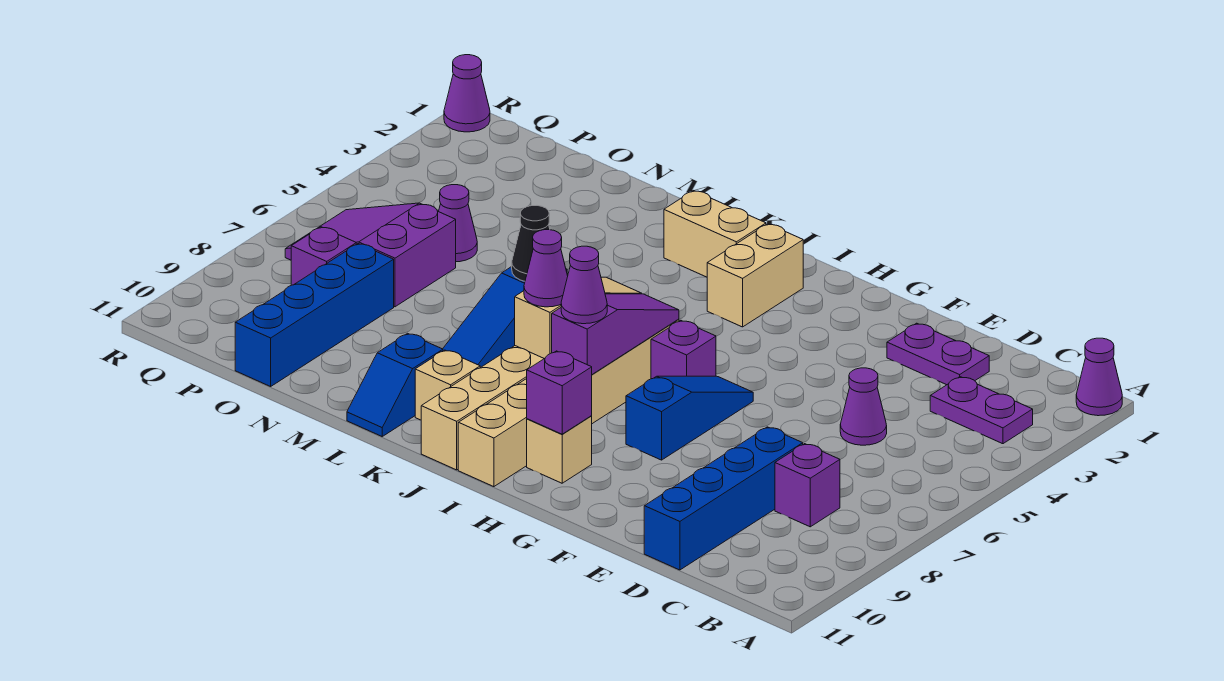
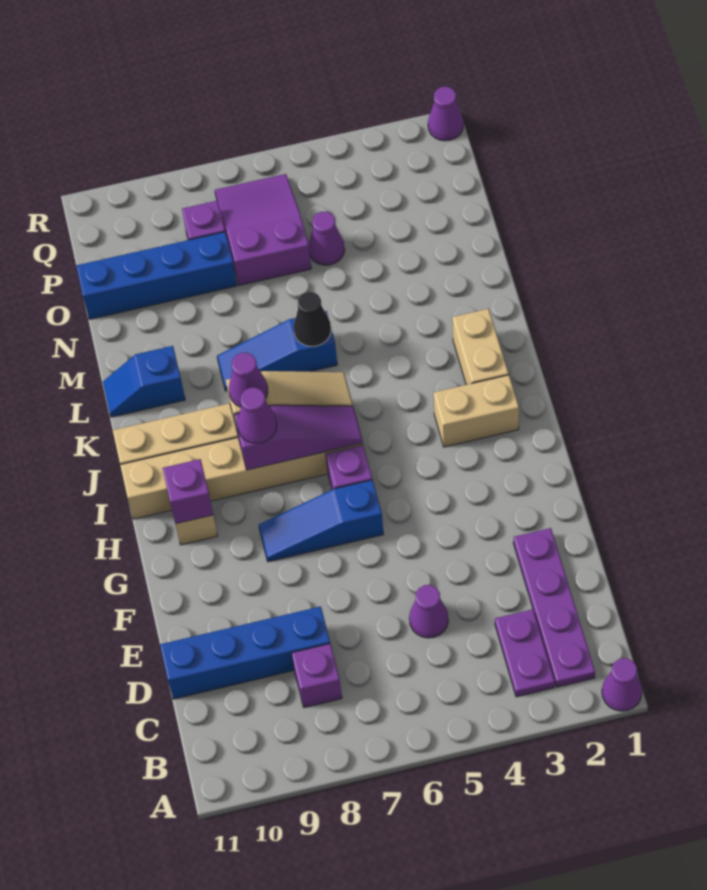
purple 1x2 plate [887,323,989,385] -> purple 1x4 plate [513,528,595,687]
blue 1x3 slope [626,376,753,460] -> blue 1x3 slope turned to [259,480,383,562]
tan 1x1 brick [415,350,480,420] -> none

